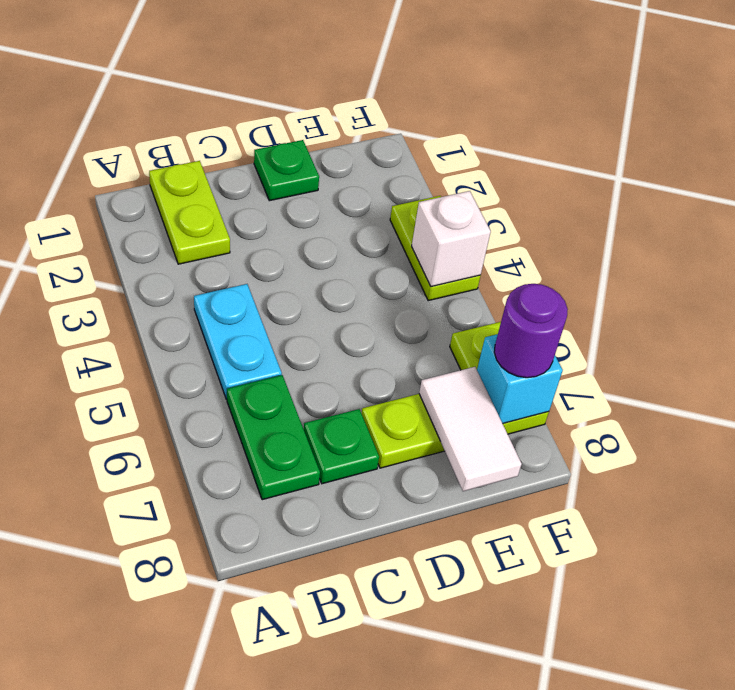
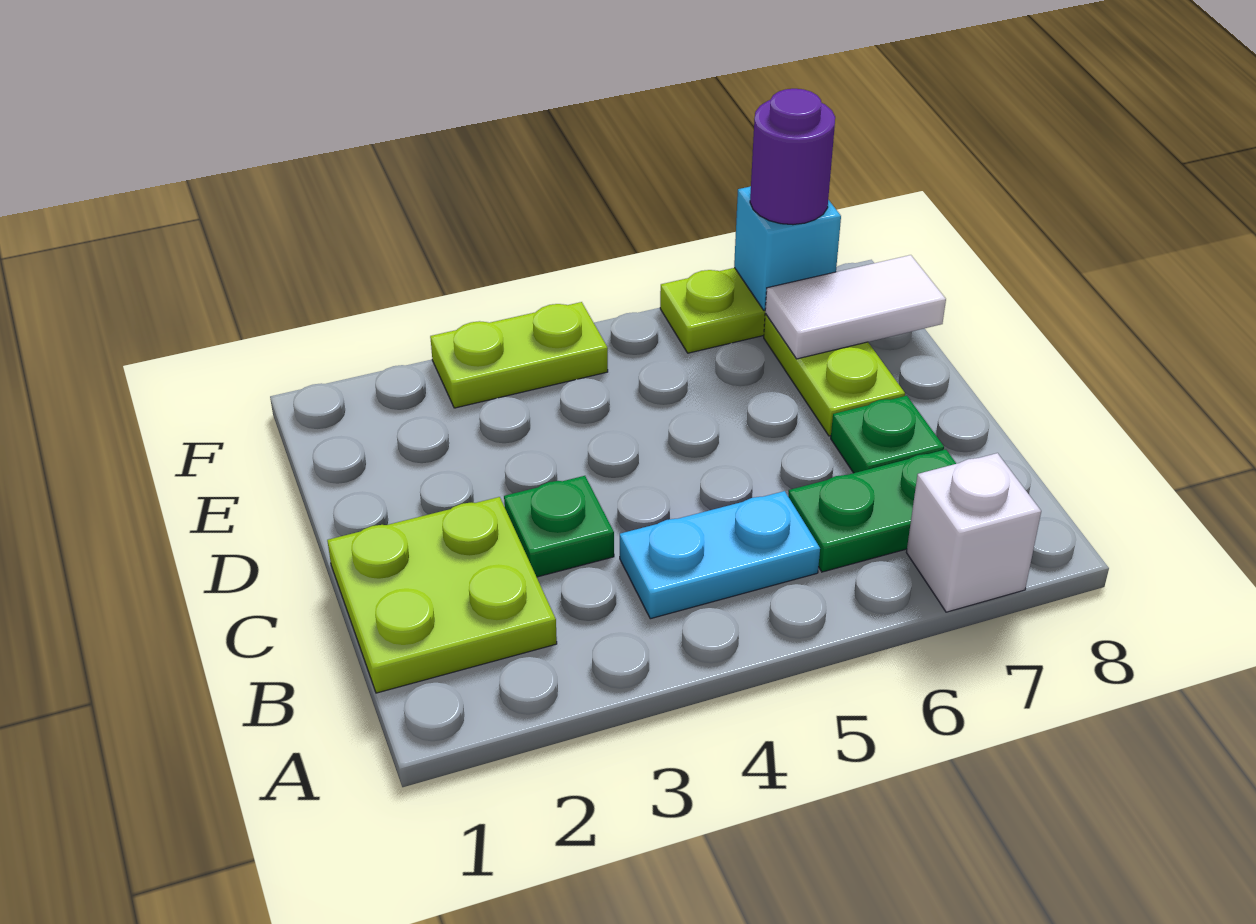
lime 1x2 plate [149,161,230,264] -> lime 2x2 plate [327,497,557,693]
green 1x1 plate [254,140,319,201] -> green 1x1 plate moved to [504,476,614,577]
white 1x1 brick [412,191,491,287] -> white 1x1 brick moved to [906,453,1041,612]

